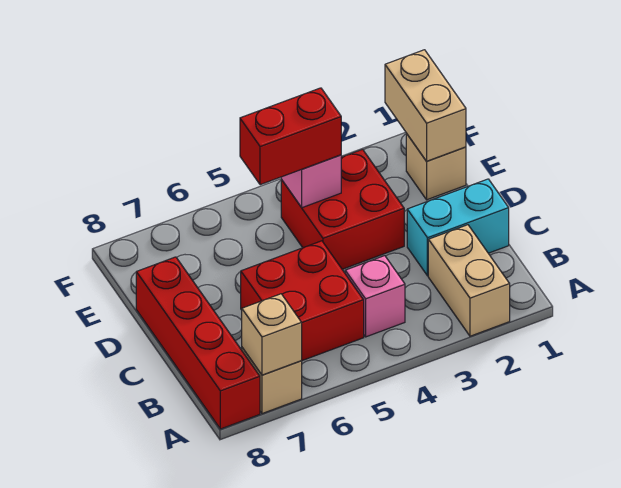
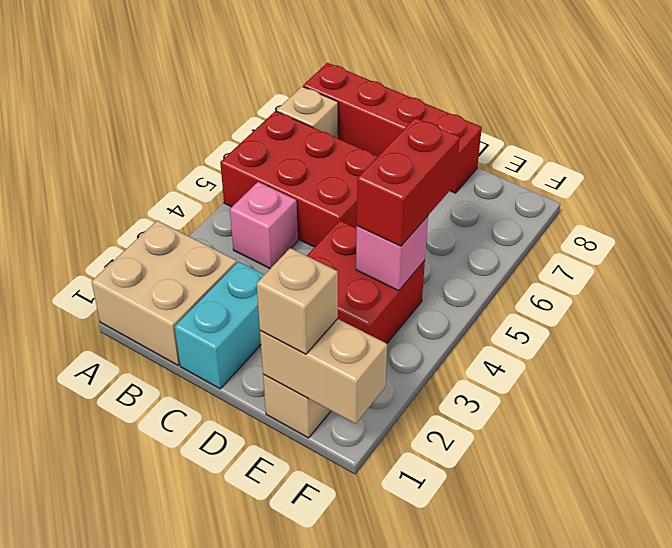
tan 1x2 brick [428,225,510,336] -> tan 2x2 brick [92,221,237,365]
tan 1x1 brick [242,294,302,375] -> tan 1x1 brick moved to [256,248,338,354]
red 2x2 brick [241,241,364,361] -> red 2x3 brick [220,111,378,247]

